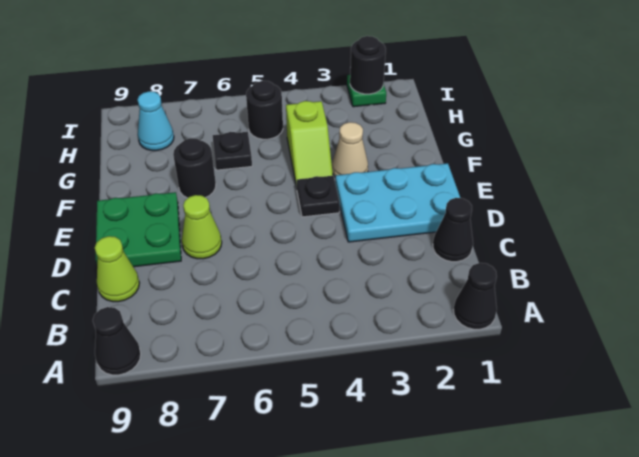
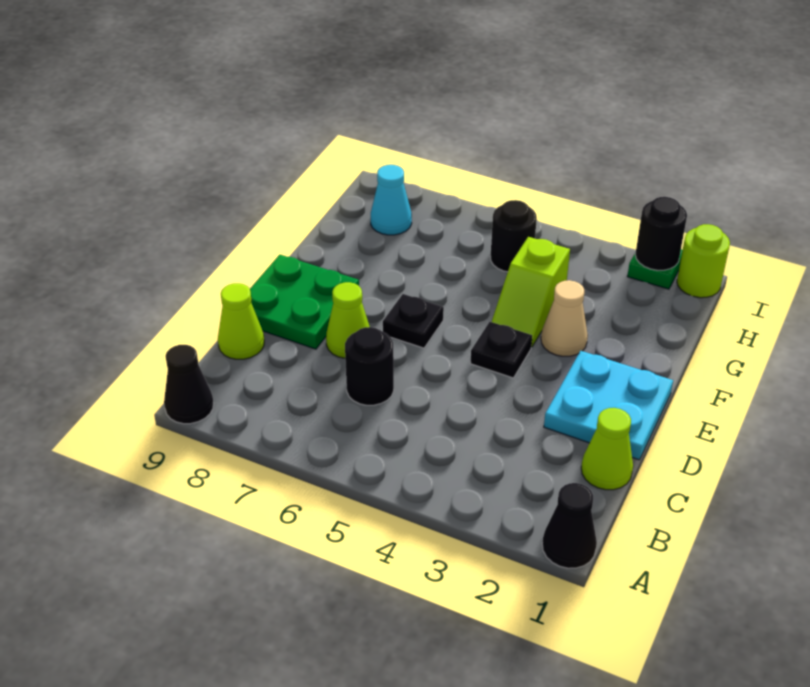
black 1x1 cone [433,198,473,262] -> lime 1x1 cone [581,408,633,490]
cyan 2x3 plate [335,163,460,242] -> cyan 2x2 plate [544,351,673,460]
black 1x1 round brick [173,138,216,198] -> black 1x1 round brick moved to [345,327,394,405]
black 1x1 plate [213,132,252,170] -> black 1x1 plate moved to [383,294,444,348]
none -> lime 1x1 round brick [677,224,730,298]

